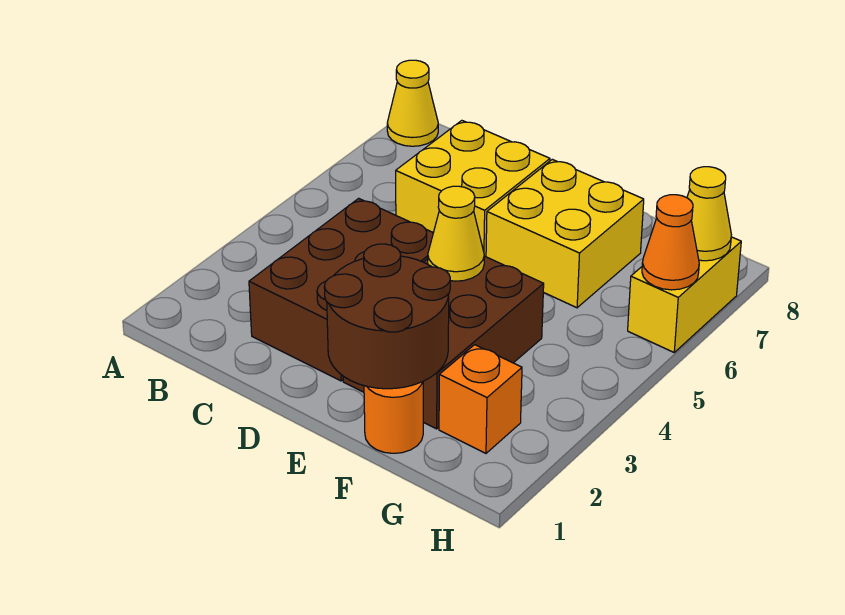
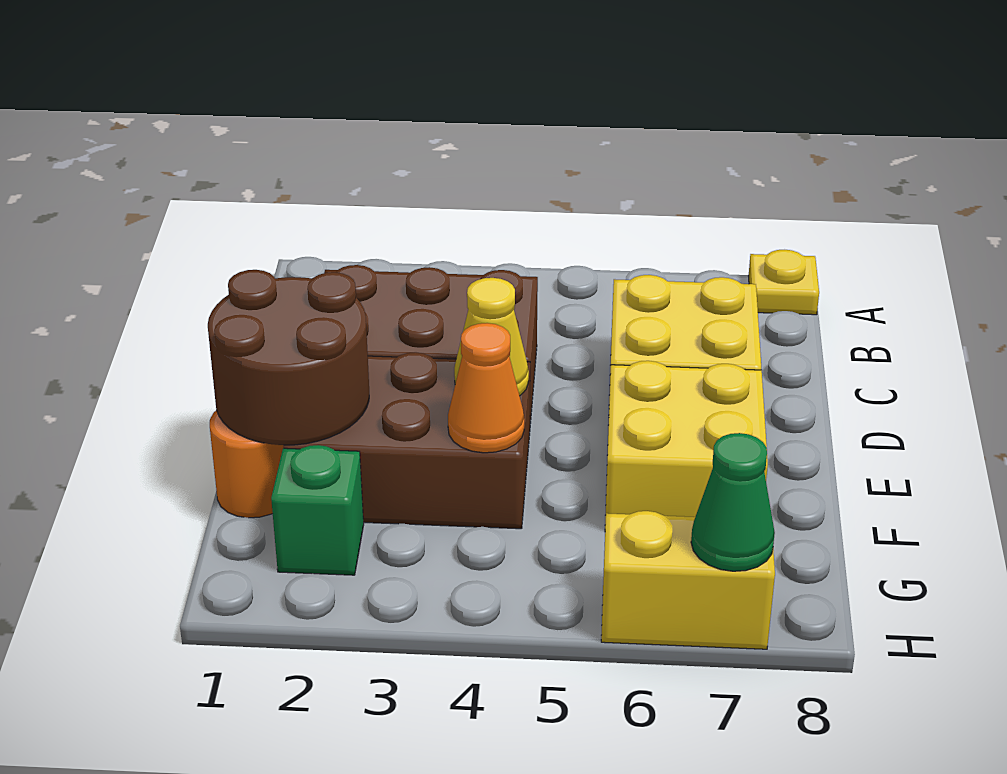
yellow 1x1 cone [387,60,438,146] -> yellow 1x1 plate [749,250,819,315]
orange 1x1 brick [439,345,522,453] -> green 1x1 brick [271,445,364,575]
orange 1x1 cone [642,195,699,290] -> orange 1x1 cone moved to [448,323,524,453]
yellow 1x1 cone [687,167,731,261] -> green 1x1 cone [691,433,775,571]

